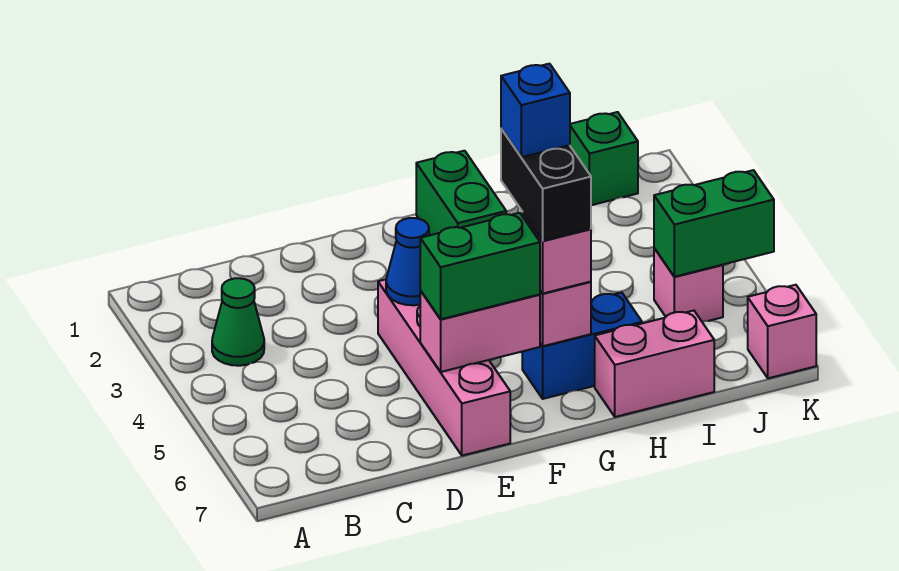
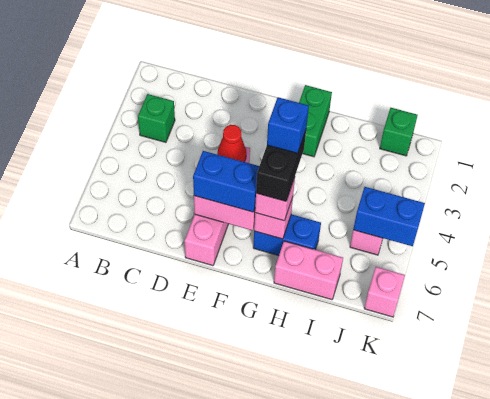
green 1x1 cone [212,278,264,366] -> green 1x1 brick [138,94,175,142]
blue 1x1 cone [386,218,429,305] -> red 1x1 cone [217,125,246,162]
green 1x2 brick [420,213,540,319] -> blue 1x2 brick [193,151,259,212]
green 1x2 brick [654,170,774,277] -> blue 1x2 brick [353,187,425,246]

